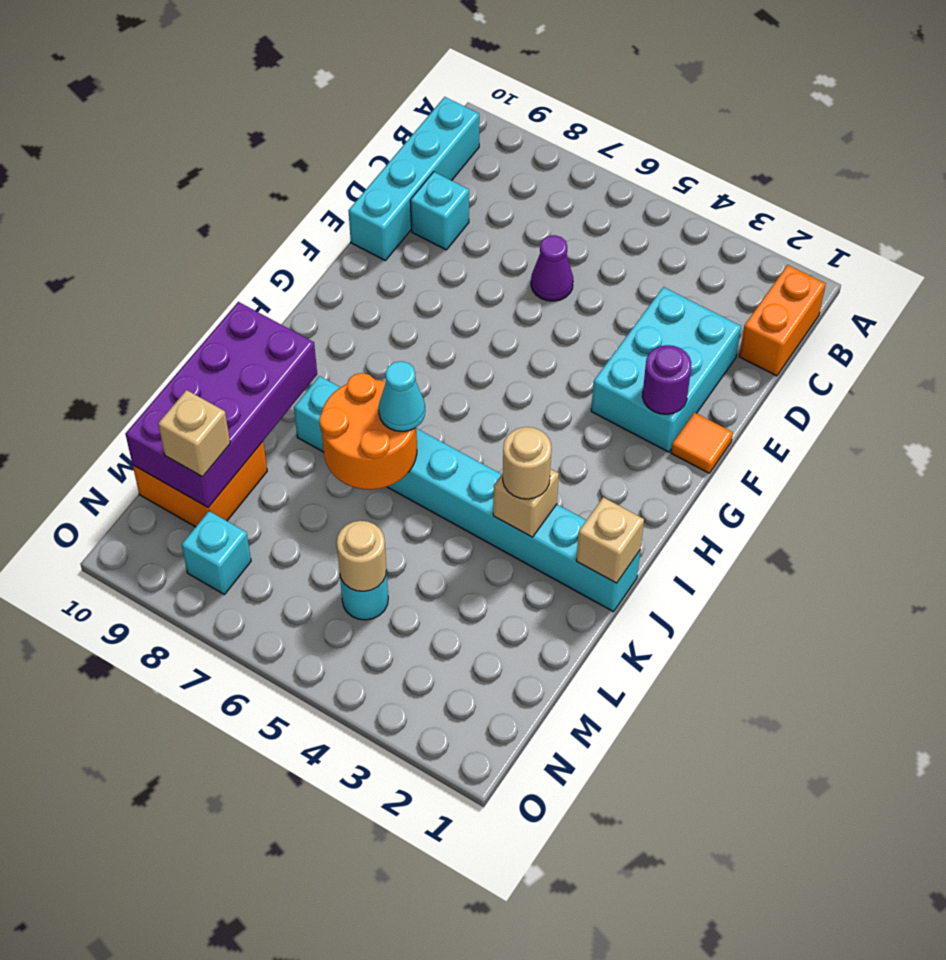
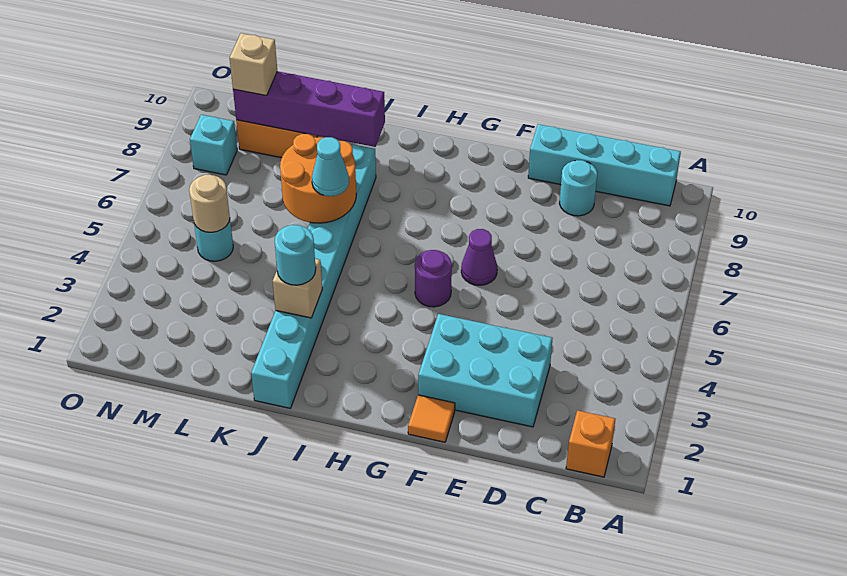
orange 1x2 brick [739,265,826,376] -> orange 1x1 brick [566,410,615,477]
purple 1x1 cone [531,235,573,301] -> purple 1x1 cone moved to [461,229,497,285]
cyan 1x1 brick [410,172,469,250] -> cyan 1x1 round brick [559,160,597,216]
purple 1x1 round brick [642,345,691,414] -> purple 1x1 round brick moved to [415,250,452,307]
tan 1x1 brick [576,497,644,583] -> none
tan 1x1 round brick [503,427,551,499] -> cyan 1x1 round brick [275,225,316,285]
purple 2x4 brick [126,302,317,508] -> purple 1x4 brick [233,71,385,147]

